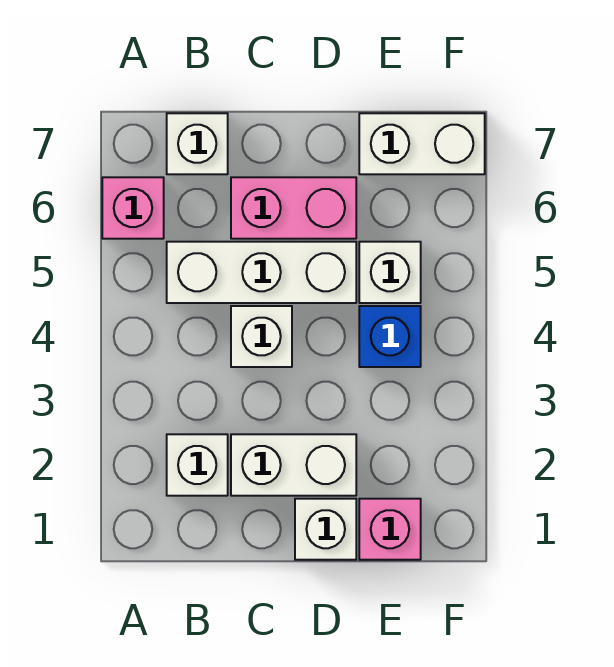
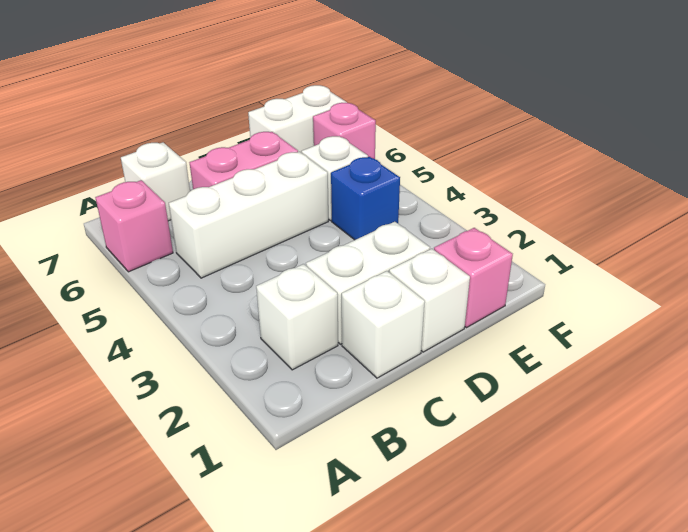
white 1x1 brick [231,306,292,367] -> white 1x1 brick moved to [342,271,425,378]
none -> pink 1x1 brick [313,103,376,159]

